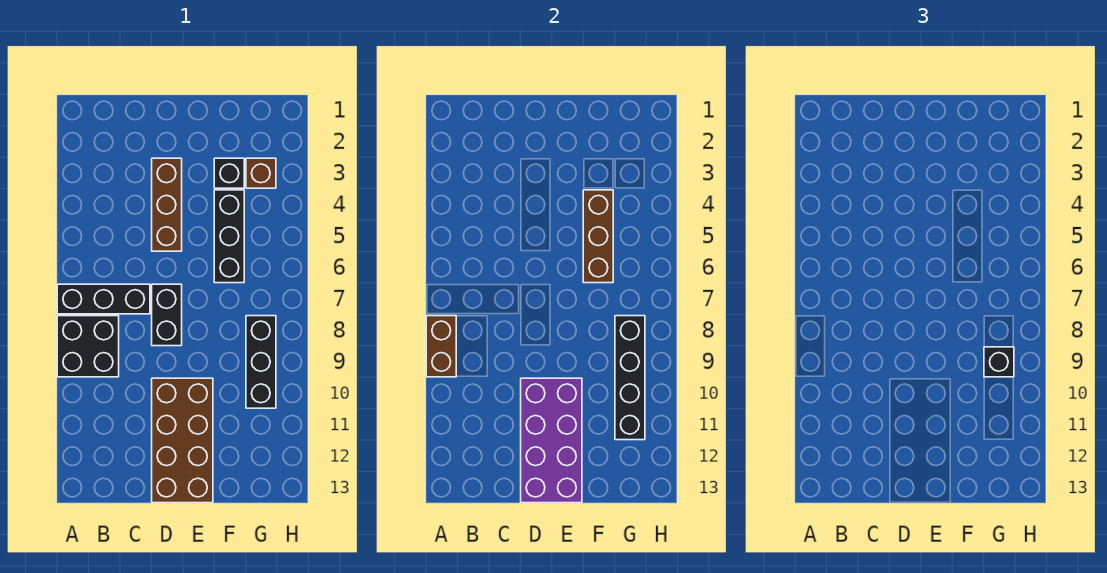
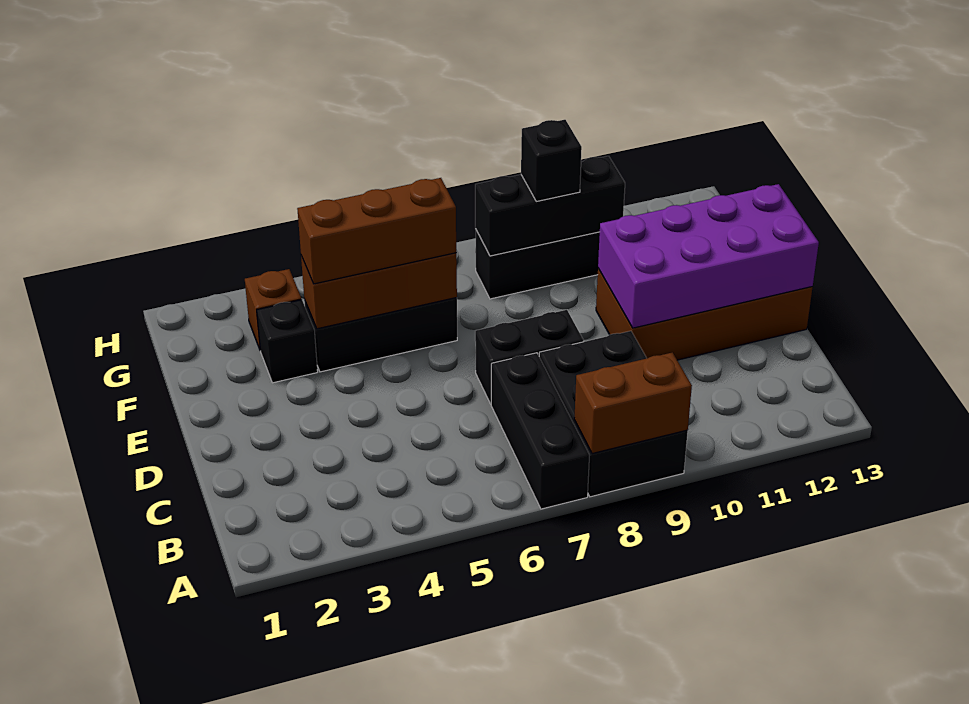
black 2x2 brick [57,316,119,377] -> black 2x3 brick [539,331,688,497]
brown 1x3 brick [152,158,182,251] -> brown 1x3 brick moved to [297,178,456,284]
black 1x4 brick [615,316,645,440] -> black 1x3 brick [475,156,625,256]

